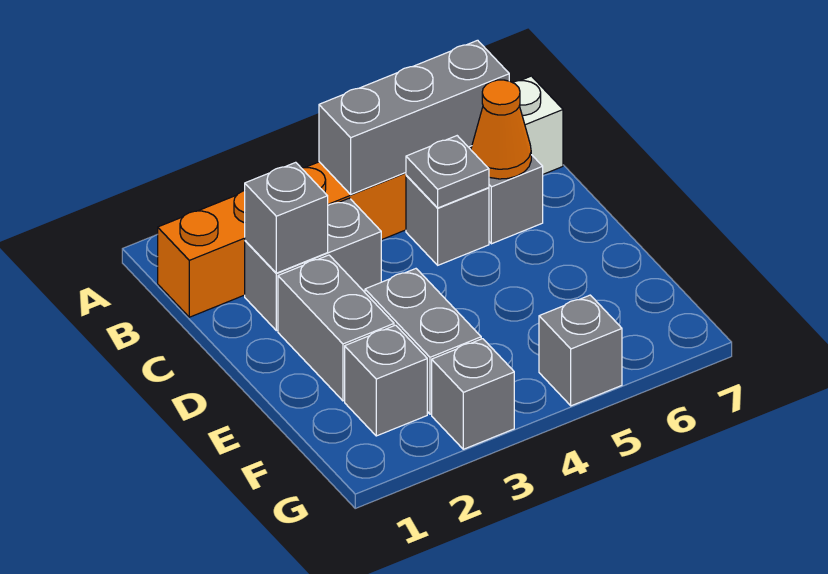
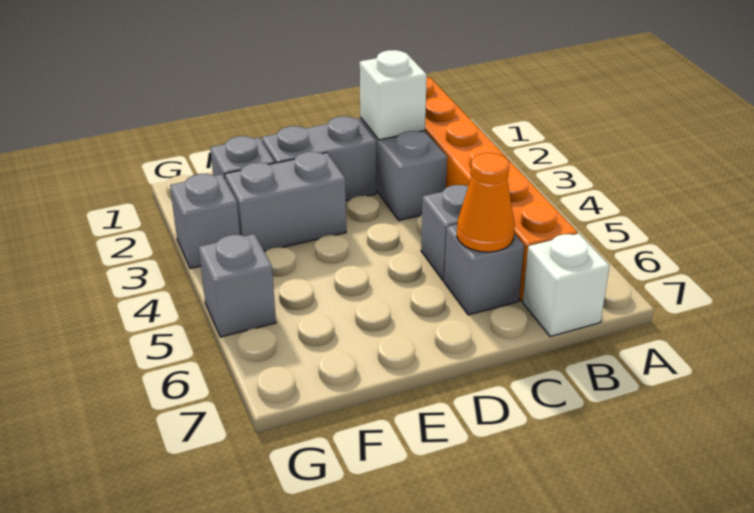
grey 1x3 brick [319,40,509,194] -> none
grey 1x1 brick [245,162,328,273] -> white 1x1 brick [360,50,427,140]
grey 1x1 plate [406,136,489,208] -> none

